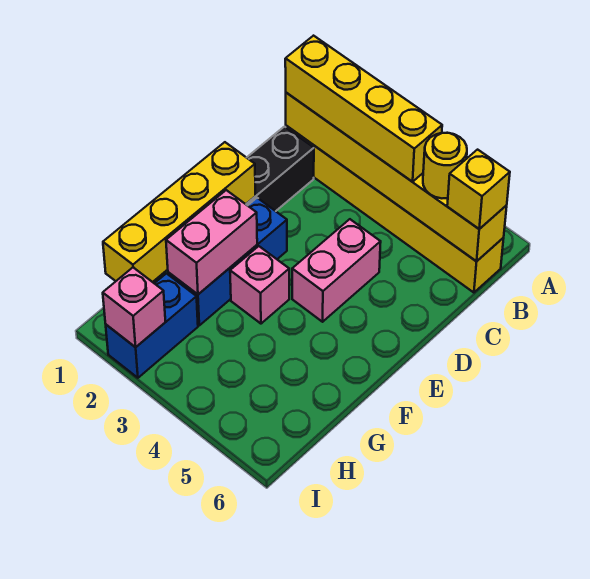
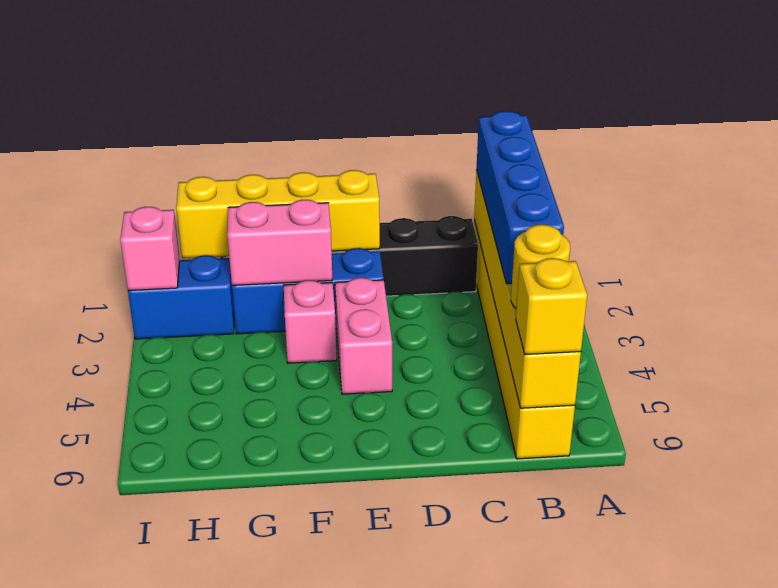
yellow 1x4 brick [285,36,442,182] -> blue 1x4 brick [476,111,564,284]
pink 1x2 brick [292,219,381,322] -> pink 1x2 brick turned to [335,278,392,394]

